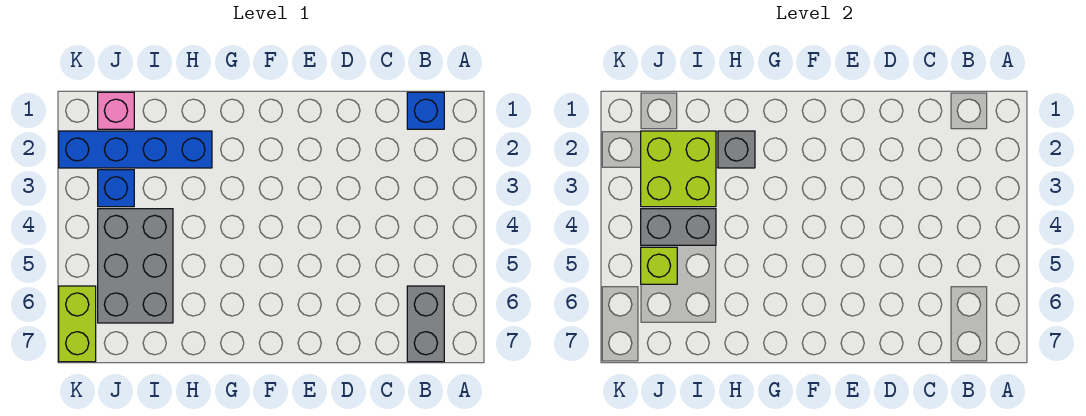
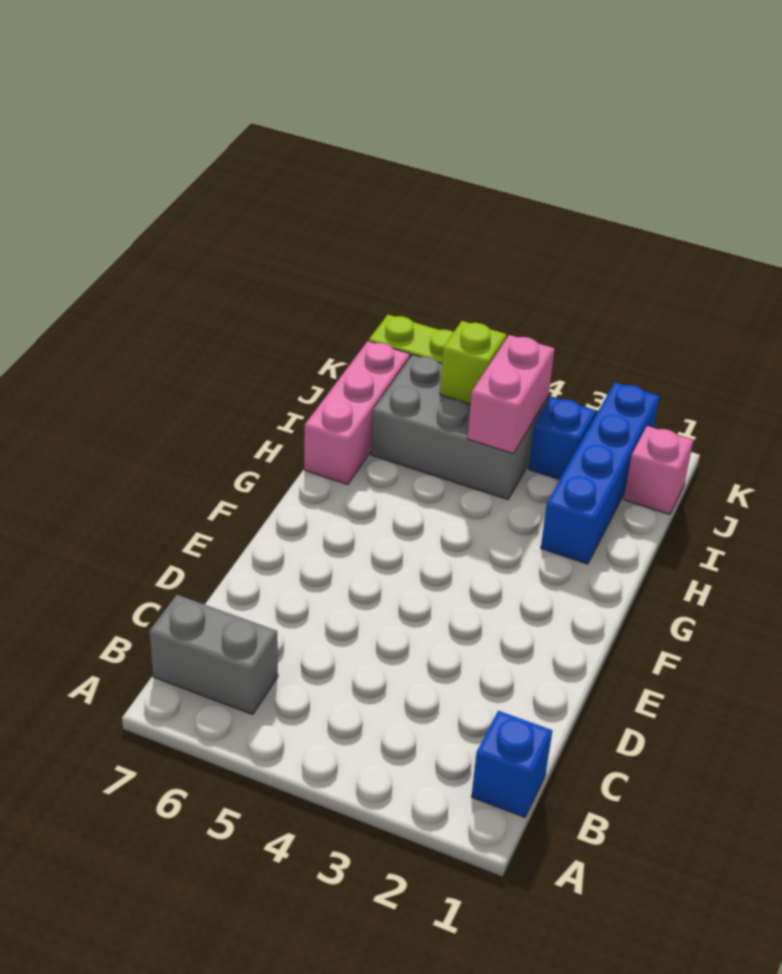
grey 1x1 brick [718,131,755,168] -> none
none -> pink 1x3 brick [304,341,410,485]
lime 2x2 brick [641,131,716,207] -> none
grey 1x2 brick [641,209,716,245] -> pink 1x2 brick [467,335,554,454]

